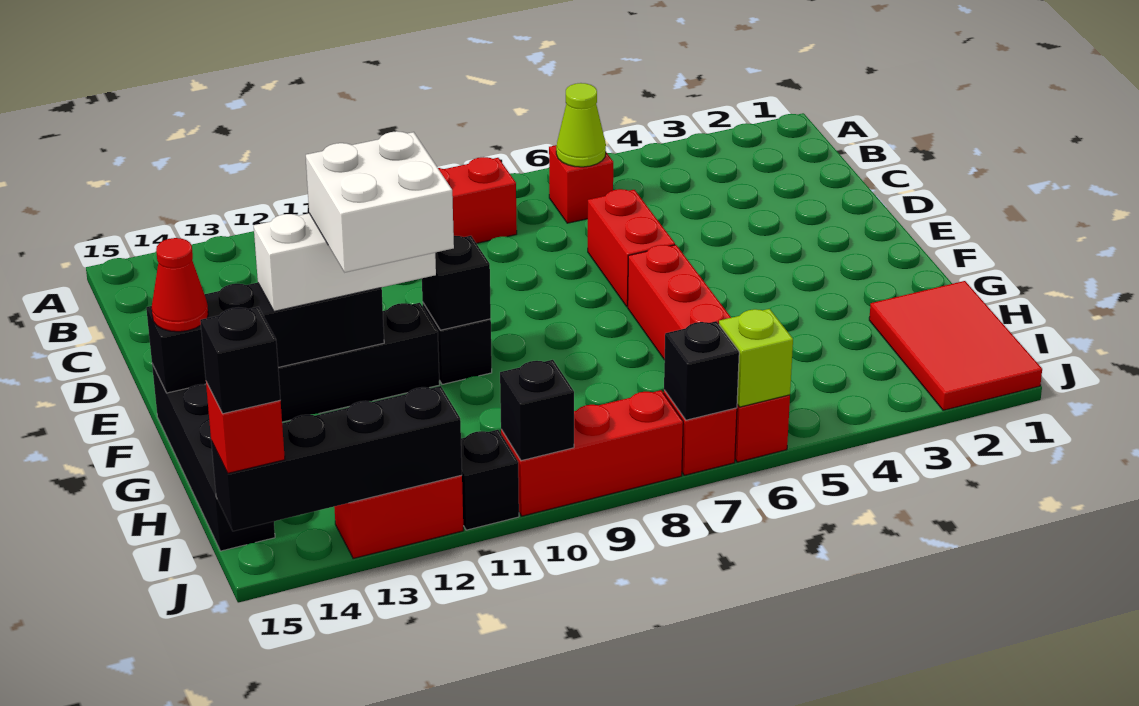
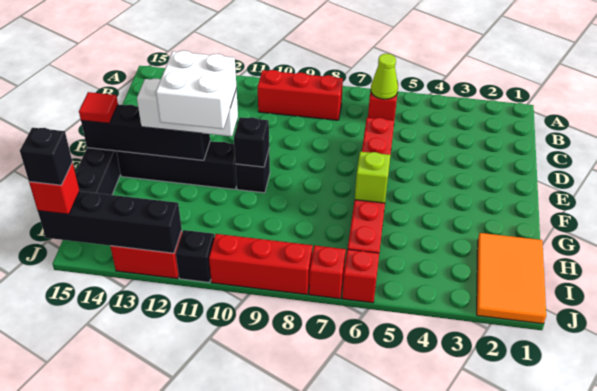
red 1x1 cone [152,238,208,332] -> red 1x1 tile [79,92,118,123]
red 2x3 tile [869,281,1042,410] -> orange 2x3 tile [477,233,546,324]
lime 1x1 brick [719,309,793,407] -> lime 1x1 brick moved to [355,152,390,203]
black 1x1 brick [664,321,739,420] -> none
black 1x1 brick [500,360,574,461] -> none

